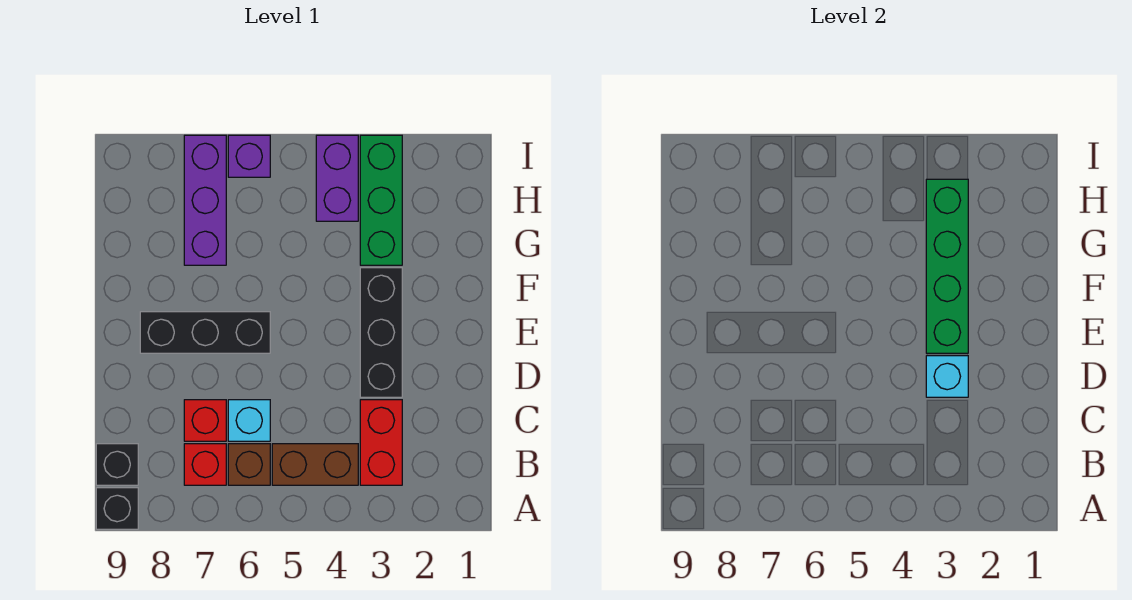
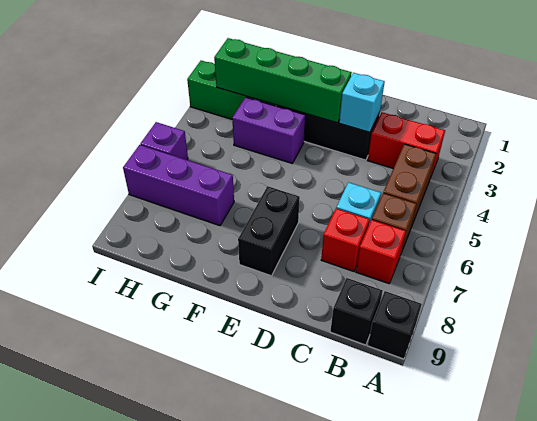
black 1x3 brick [140,312,270,353] -> black 1x2 brick [238,186,300,276]
purple 1x2 brick [316,135,358,221] -> purple 1x2 brick moved to [232,97,305,163]

